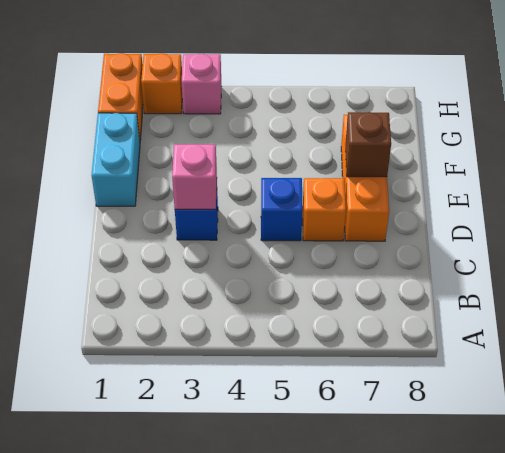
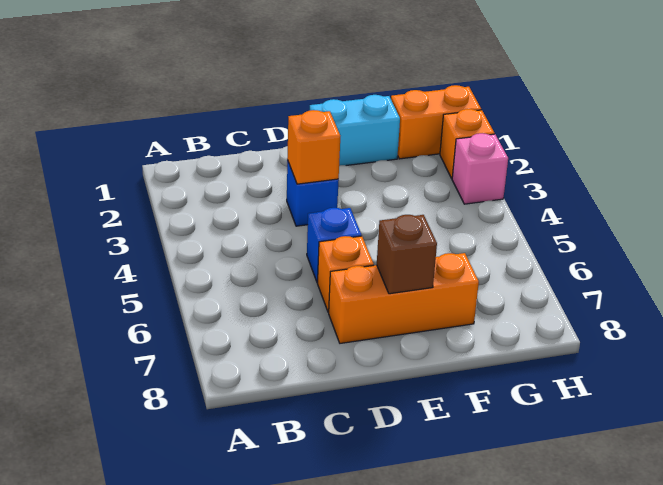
pink 1x1 brick [172,144,217,209] -> orange 1x1 brick [287,110,340,184]

